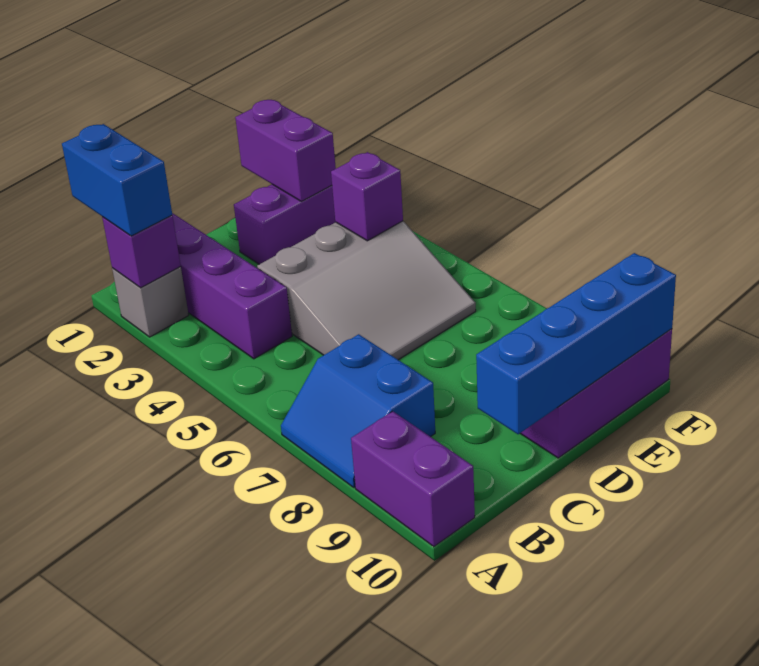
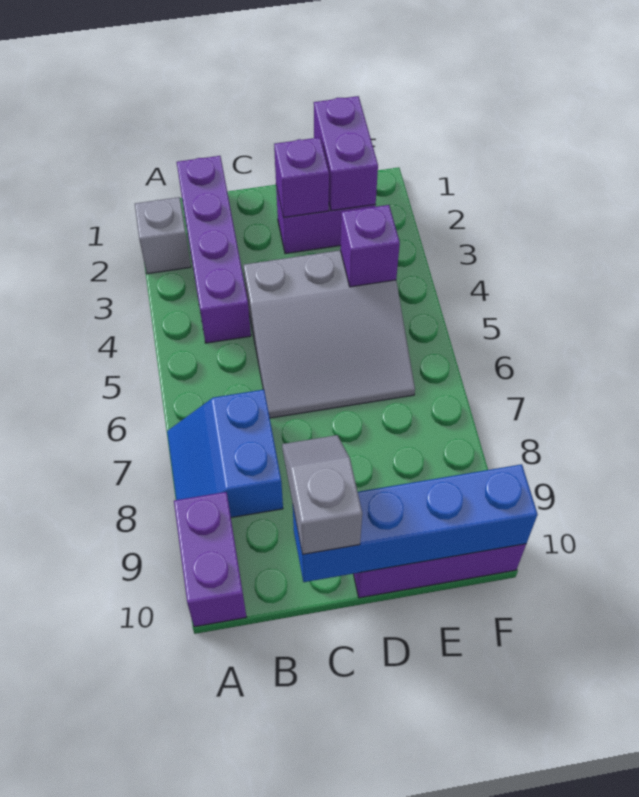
blue 1x2 brick [62,124,172,236] -> none
purple 1x1 brick [102,215,181,288] -> purple 1x1 brick moved to [274,137,329,218]
none -> grey 1x2 slope [282,435,362,554]

